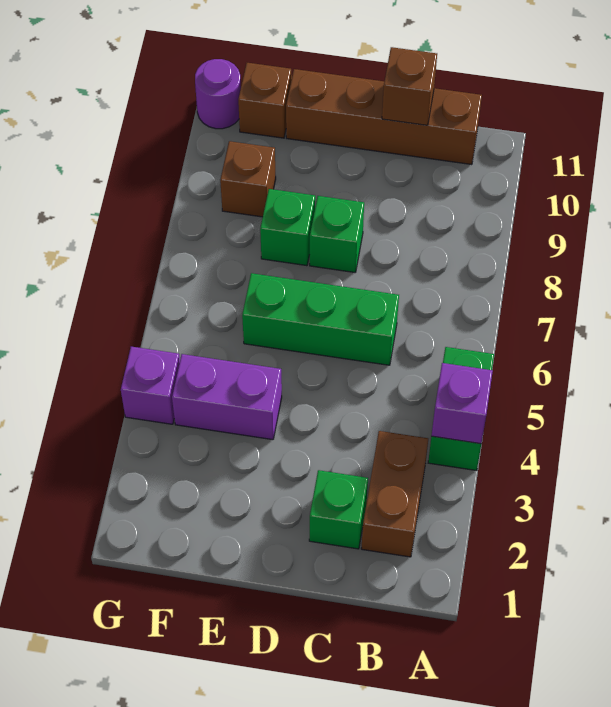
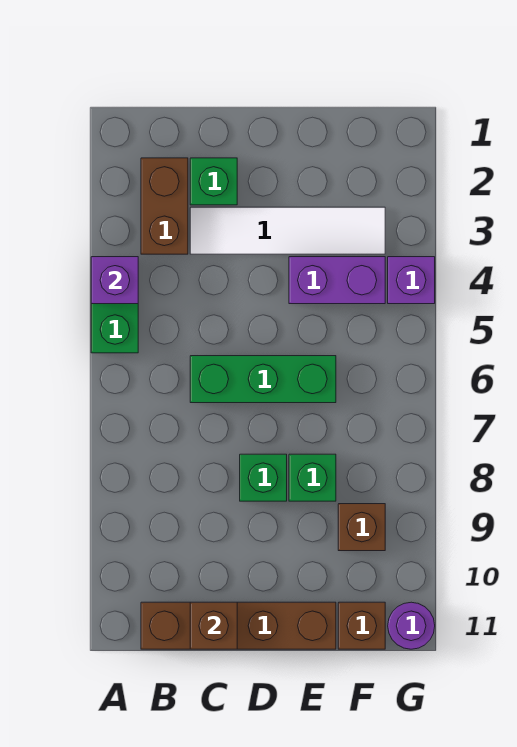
none -> white 1x4 tile [190,207,385,254]

